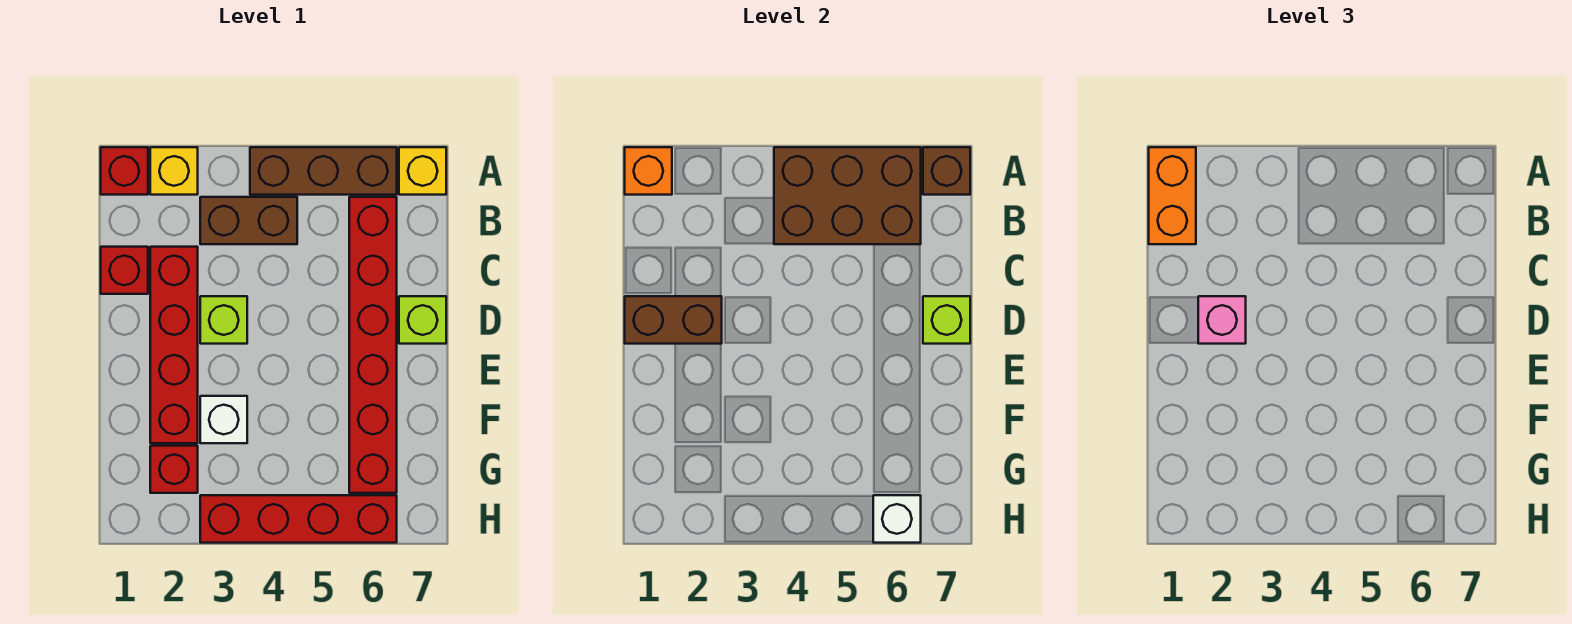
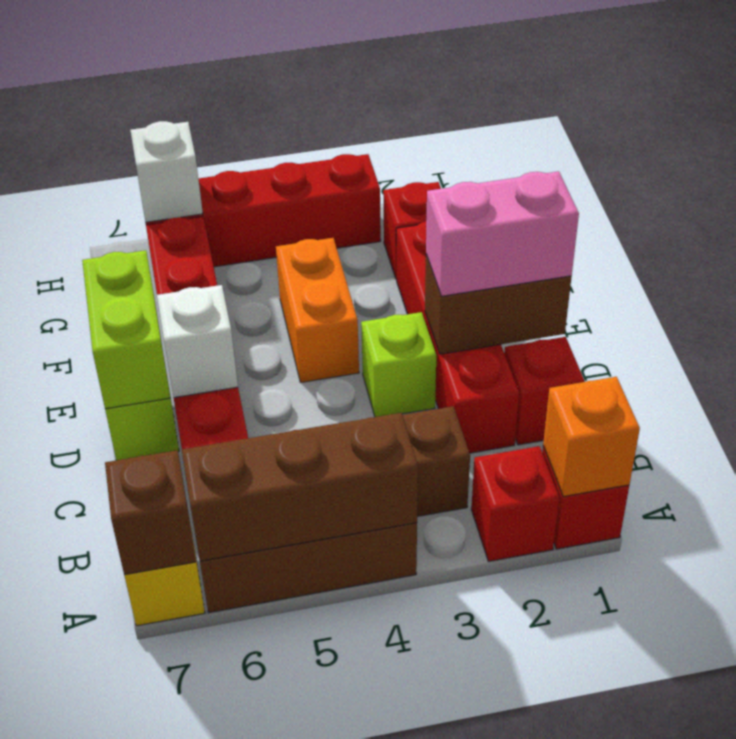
orange 1x2 brick [1149,147,1196,244] -> orange 1x2 brick moved to [276,238,359,382]
yellow 1x1 brick [150,147,198,195] -> red 1x1 brick [471,446,560,561]
brown 2x3 brick [774,147,921,244] -> brown 1x3 brick [182,413,418,561]
pink 1x1 brick [1198,296,1246,344] -> pink 1x2 brick [426,171,579,296]
lime 1x1 brick [923,296,970,344] -> lime 1x2 brick [82,250,170,409]
white 1x1 brick [200,396,247,443] -> white 1x1 brick moved to [157,285,238,398]

